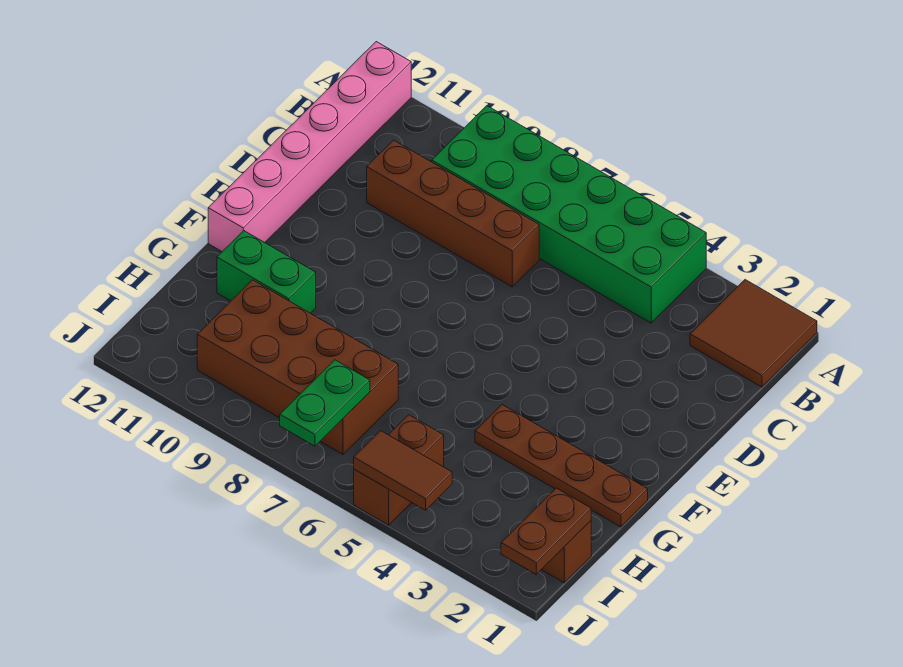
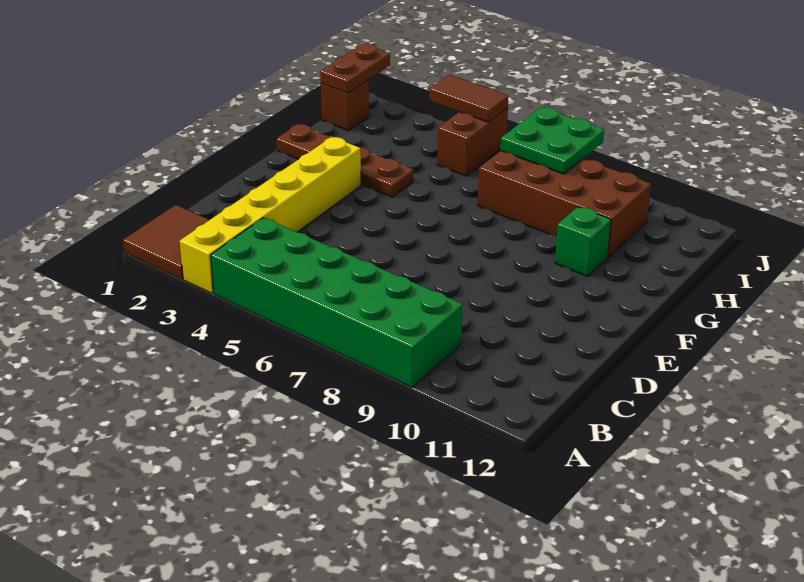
none -> yellow 1x6 brick [180,137,361,294]
pink 1x6 brick [208,42,411,251] -> none
brown 1x4 brick [367,140,539,287] -> none
green 1x2 brick [217,231,316,313] -> green 1x1 brick [555,207,611,276]
green 1x2 plate [280,360,370,446] -> green 2x2 plate [501,107,604,174]

